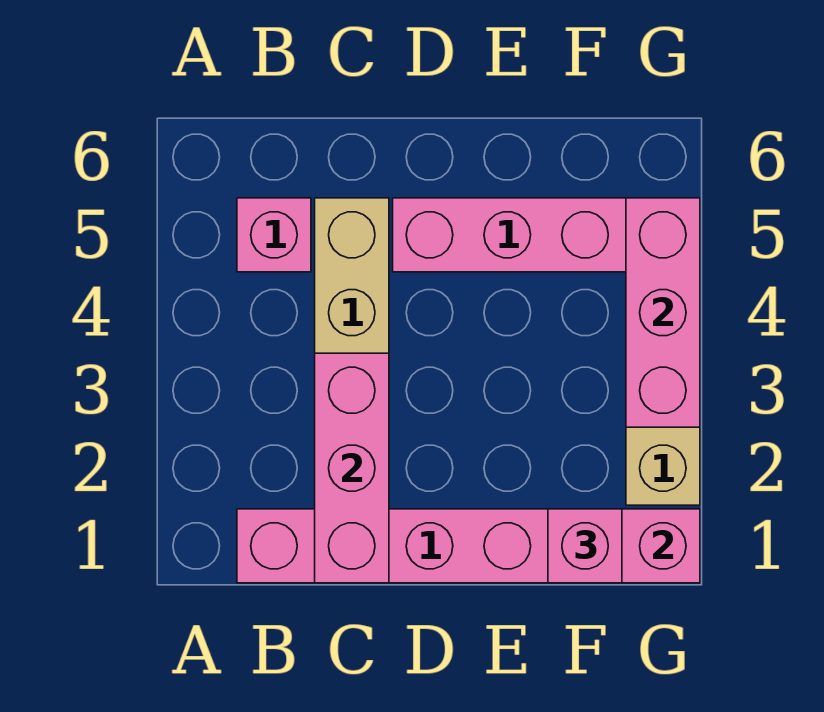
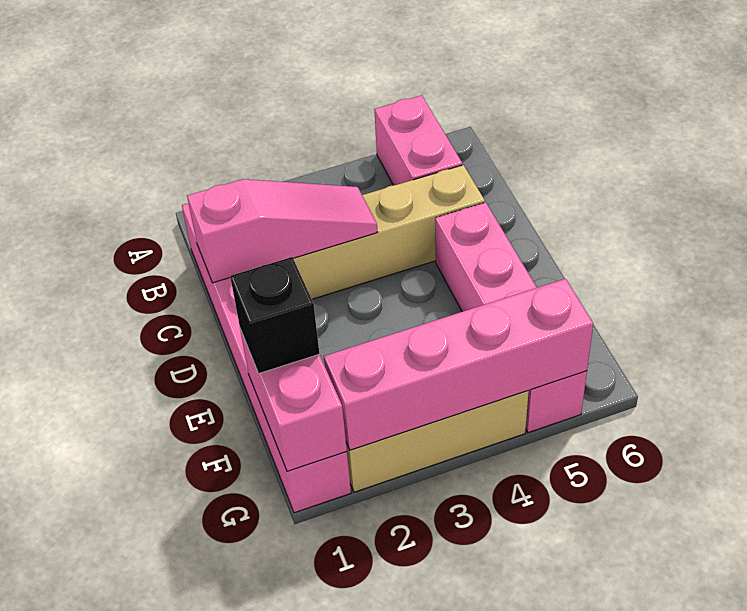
pink 1x1 brick [237,198,311,272] -> pink 1x2 brick [374,95,463,185]
pink 1x3 brick [315,353,389,583] -> pink 1x3 slope [187,179,377,283]
pink 1x1 brick [548,509,622,583] -> black 1x1 brick [230,257,319,374]
pink 1x3 brick [626,198,700,427] -> pink 1x4 brick [324,279,593,450]

